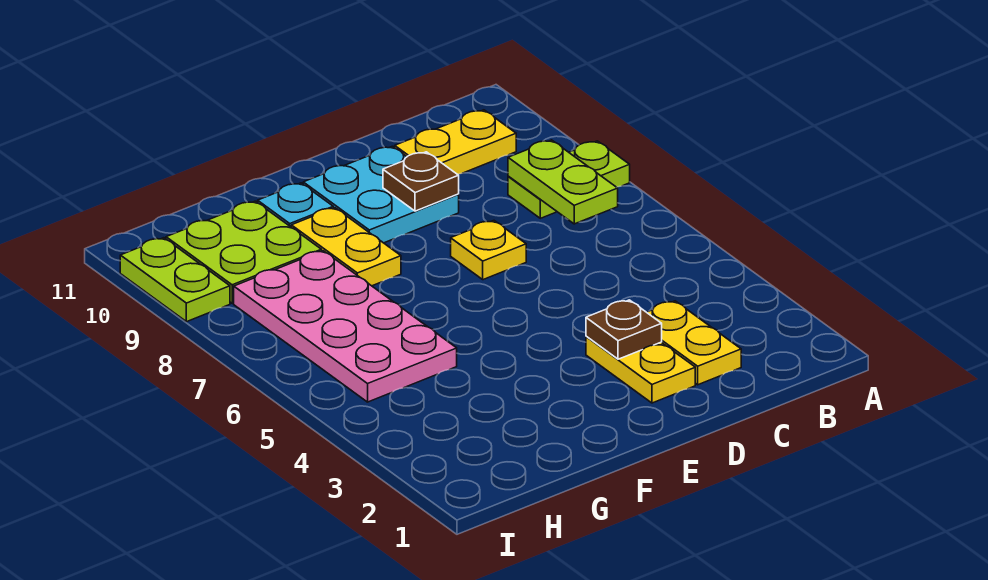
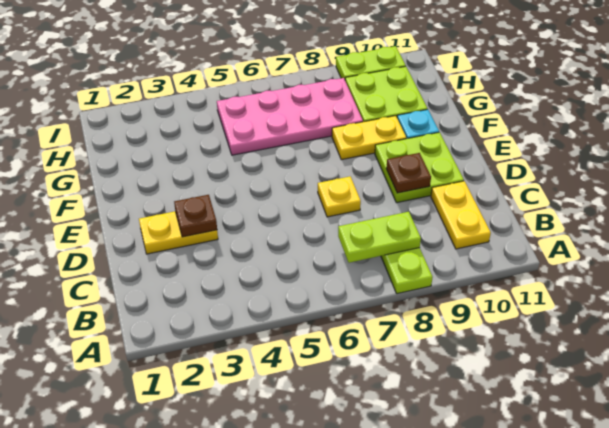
yellow 1x2 plate [647,301,741,385] -> none
cyan 2x2 plate [303,146,459,243] -> lime 2x2 plate [375,132,464,203]

